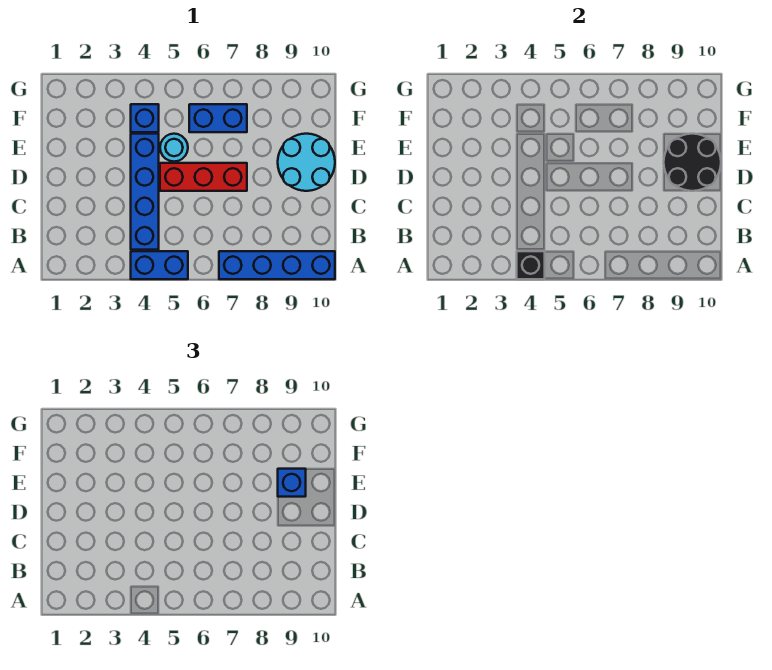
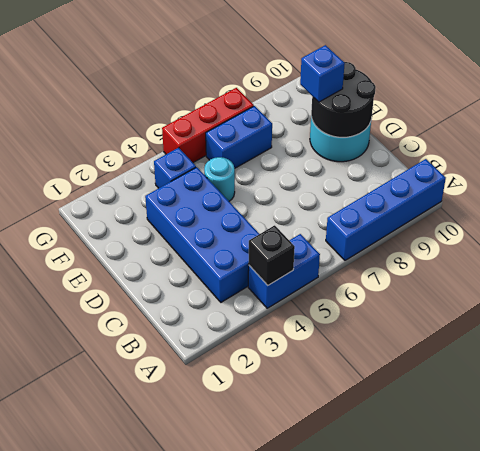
blue 1x4 brick [131,134,159,250] -> blue 2x4 brick [145,167,259,302]
red 1x3 brick [160,163,247,191] -> red 1x3 brick moved to [162,88,254,163]

